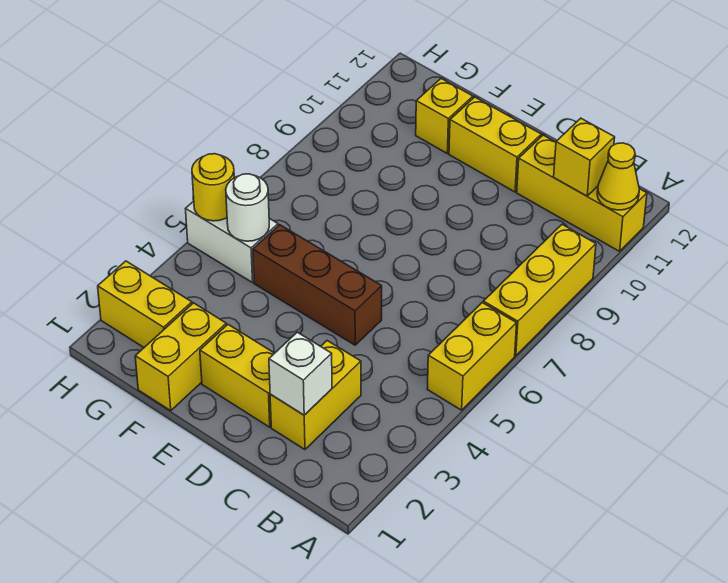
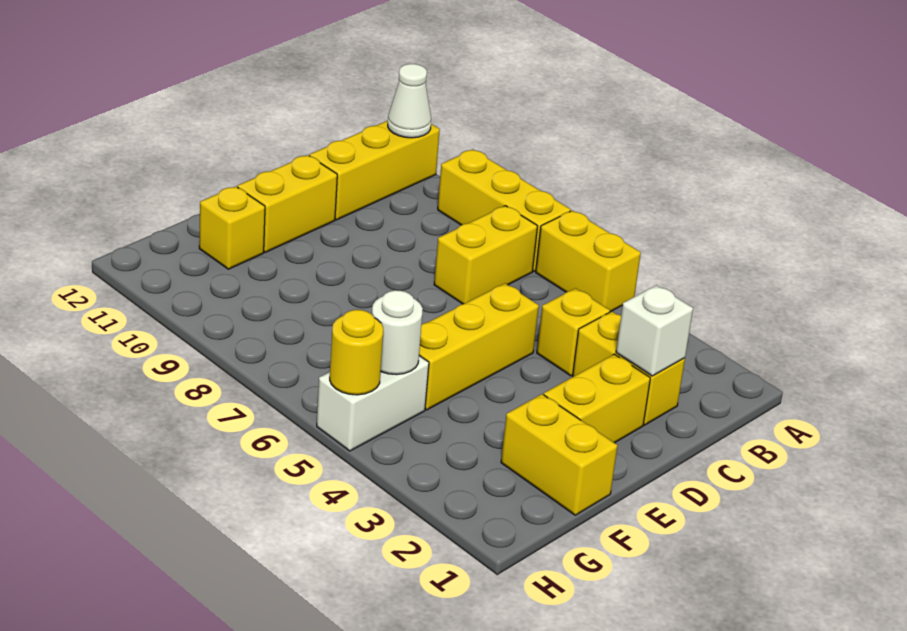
yellow 1x1 cone [597,143,639,210] -> white 1x1 cone [388,64,431,138]
yellow 1x1 brick [554,118,615,196] -> yellow 1x1 brick moved to [537,288,610,376]
brown 1x3 brick [253,225,382,345] -> yellow 1x3 brick [419,283,539,410]
yellow 1x2 brick [98,261,192,347] -> yellow 1x2 brick moved to [434,206,538,304]

